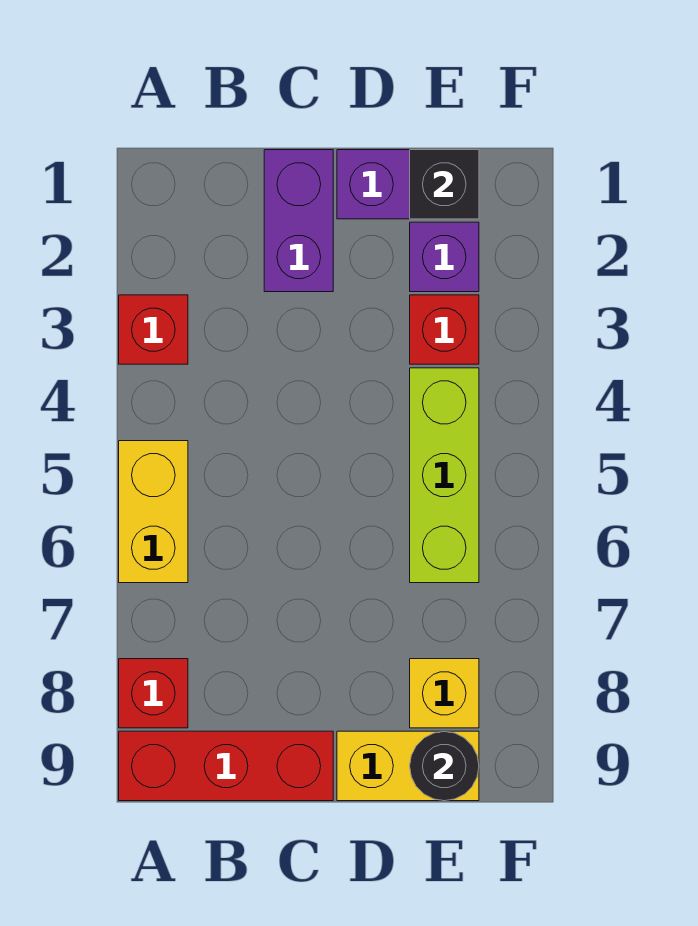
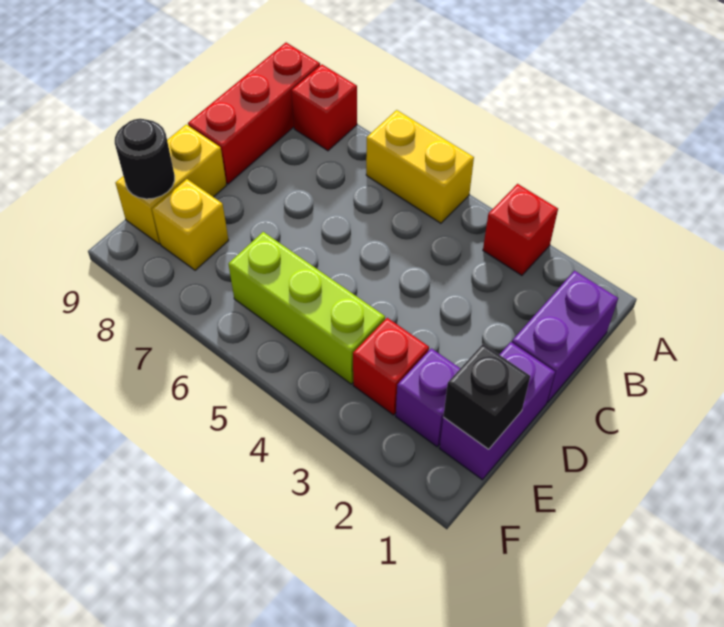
purple 1x2 brick [264,150,333,292] -> purple 1x2 brick turned to [512,271,618,402]

